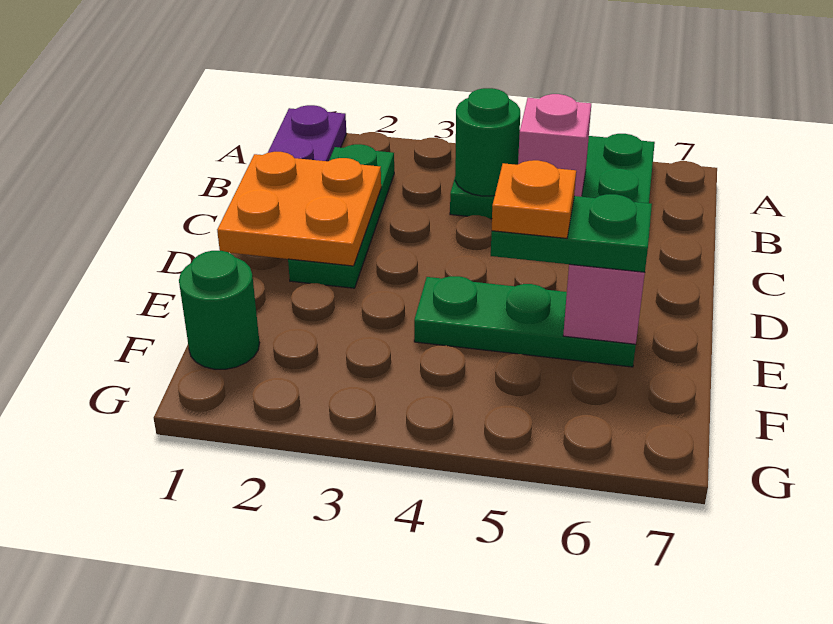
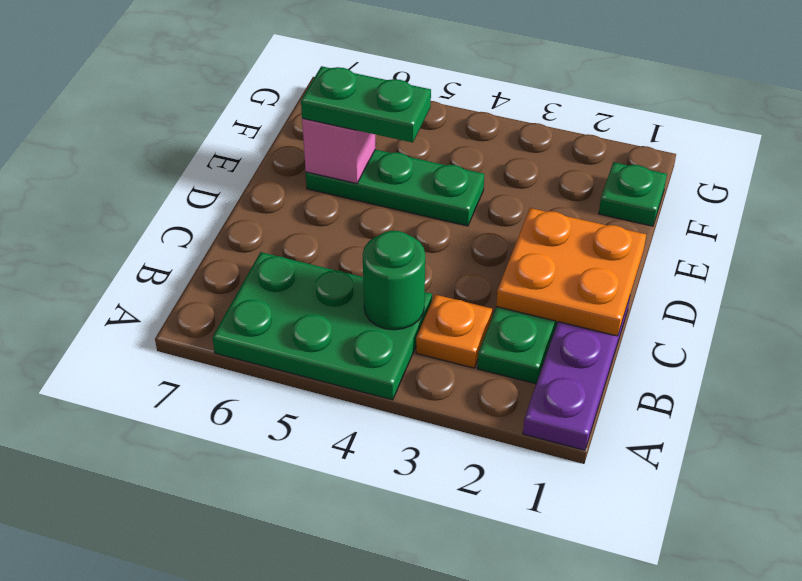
pink 1x1 brick [518,94,591,197] -> none
orange 1x1 plate [492,160,576,238] -> orange 1x1 plate moved to [416,295,492,368]
green 1x1 round brick [179,251,259,369] -> green 1x1 plate [599,162,667,226]

